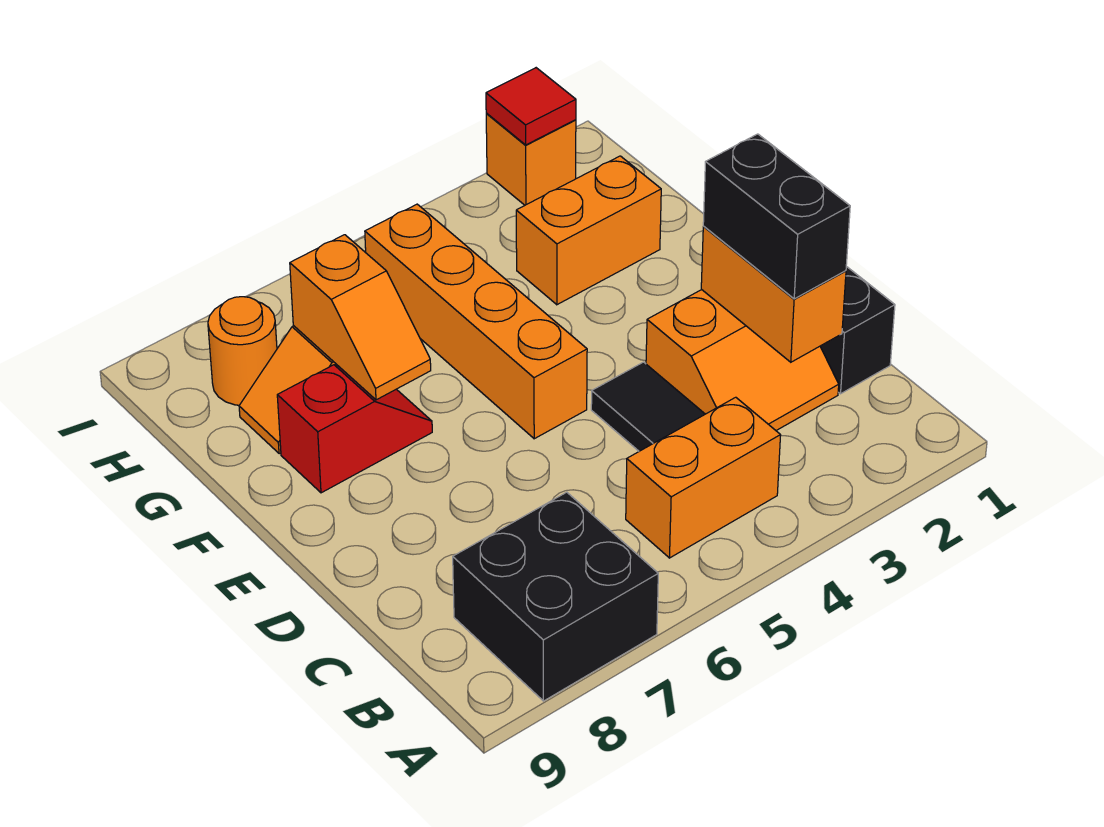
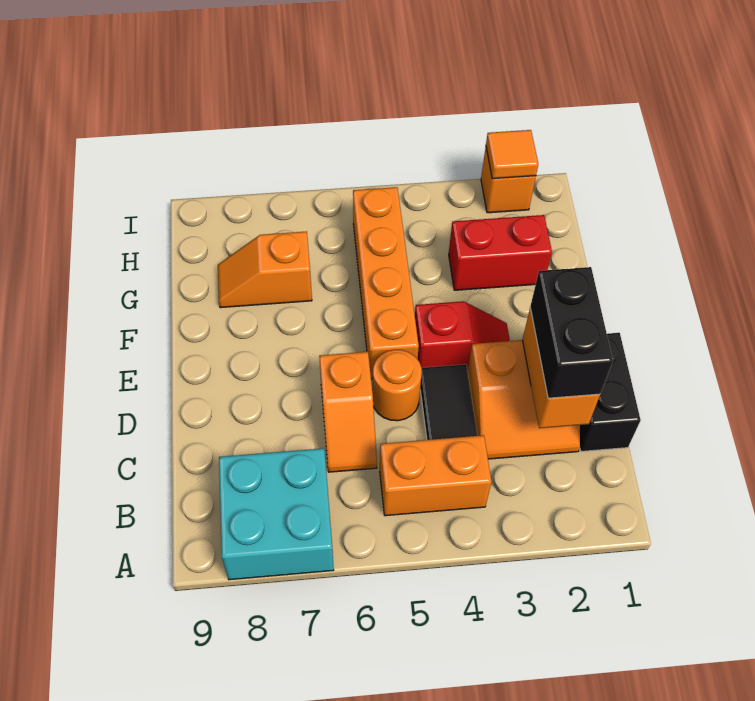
black 2x2 brick [453,492,658,701] -> cyan 2x2 brick [219,448,334,580]
red 1x2 slope [277,365,432,493] -> red 1x2 slope moved to [415,301,510,371]
orange 1x2 slope [290,235,431,400] -> orange 1x2 slope moved to [319,352,377,472]
orange 1x2 brick [516,156,661,305] -> red 1x2 brick [449,215,552,290]
orange 1x1 round brick [208,297,277,405] -> orange 1x1 round brick moved to [372,350,422,421]
red 1x1 tile [486,68,576,145] -> orange 1x1 tile [486,130,538,179]

